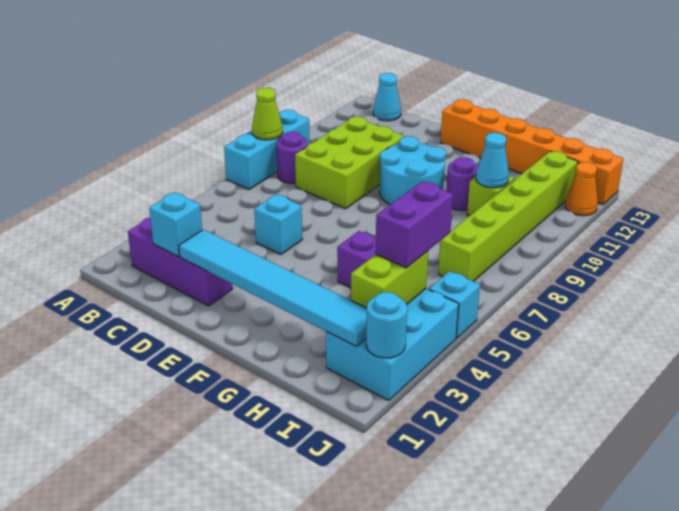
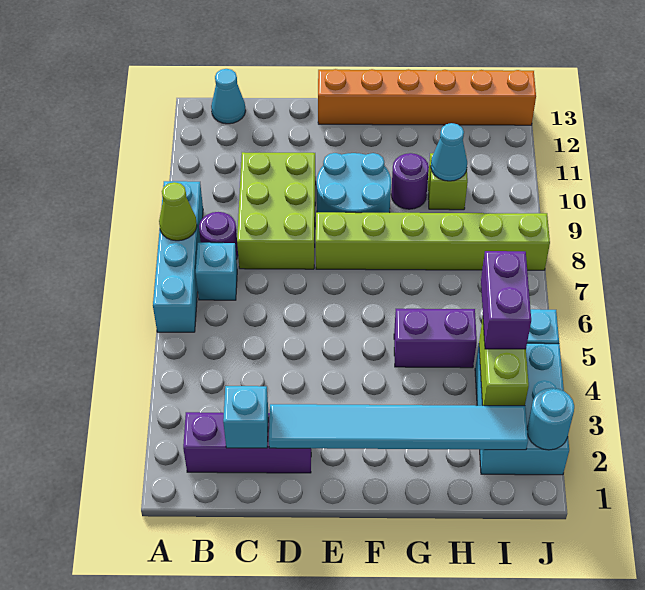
cyan 1x3 brick [224,110,310,189] -> cyan 1x4 brick [153,181,203,332]
cyan 1x1 brick [254,194,302,254] -> cyan 1x1 brick moved to [196,243,237,300]
lime 1x6 brick [438,151,578,281] -> lime 1x6 brick turned to [316,212,550,270]
orange 1x1 cone [565,162,598,216] -> none

